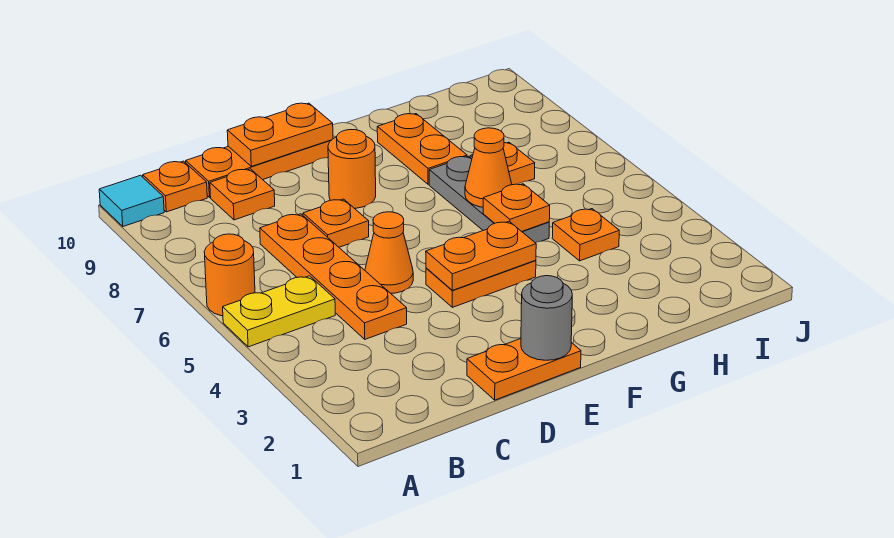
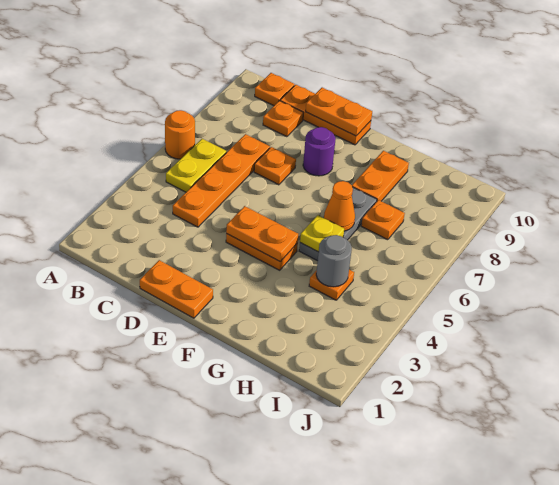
yellow 1x2 plate [223,276,335,347] -> yellow 1x2 plate turned to [166,139,226,192]
cyan 1x1 tile [99,175,164,226] -> none
orange 1x1 cone [365,212,413,293] -> none
grey 1x1 round brick [521,276,572,360] -> grey 1x1 round brick moved to [316,235,352,287]
orange 1x1 round brick [328,130,376,208] -> purple 1x1 round brick [303,127,336,176]
orange 1x1 plate [483,184,550,231] -> yellow 1x1 plate [300,215,344,252]

